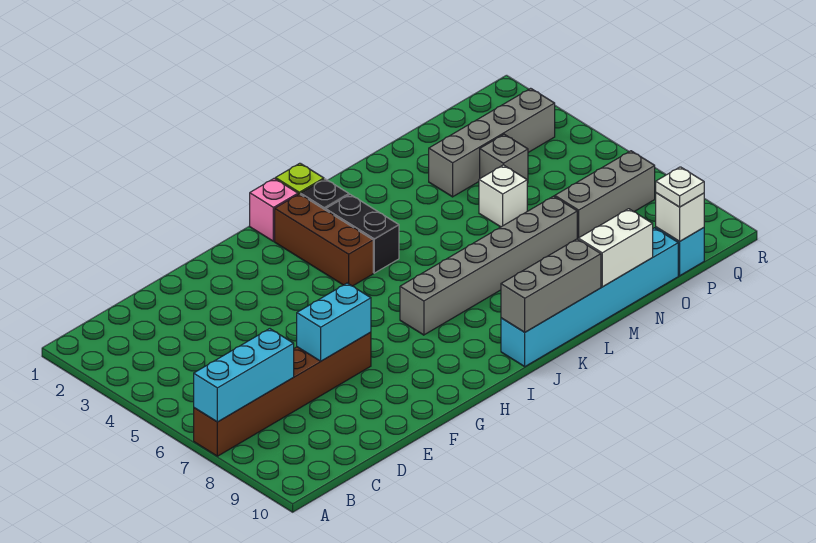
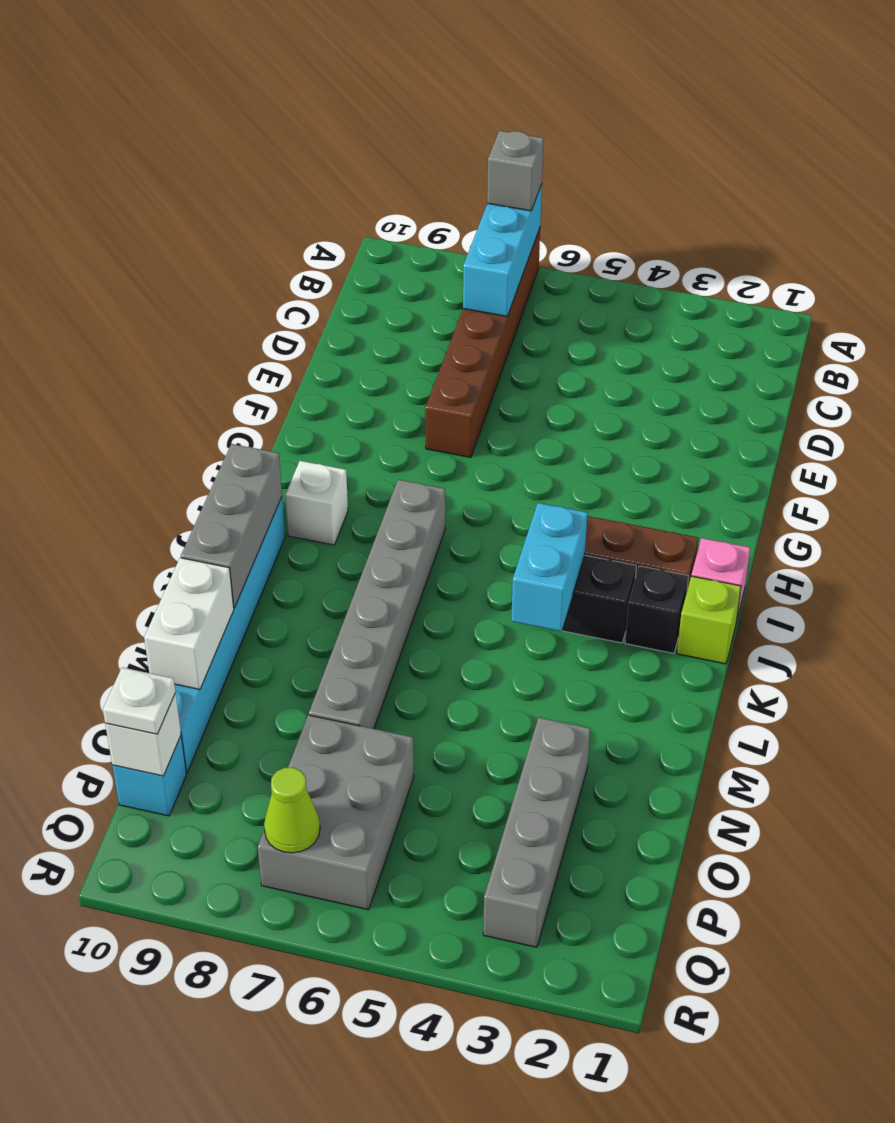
cyan 1x2 brick [297,283,371,361] -> cyan 1x2 brick moved to [511,503,587,631]
white 1x1 brick [479,165,527,227] -> white 1x1 brick moved to [285,461,348,545]
grey 1x1 brick [480,134,528,183] -> grey 1x1 brick moved to [487,131,544,211]
grey 1x3 brick [555,151,655,239] -> grey 2x3 brick [257,715,414,910]
none -> lime 1x1 cone [264,768,320,853]

